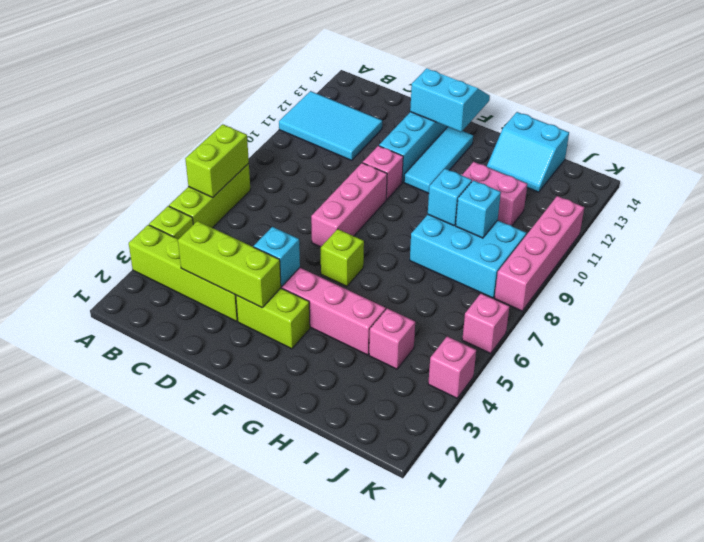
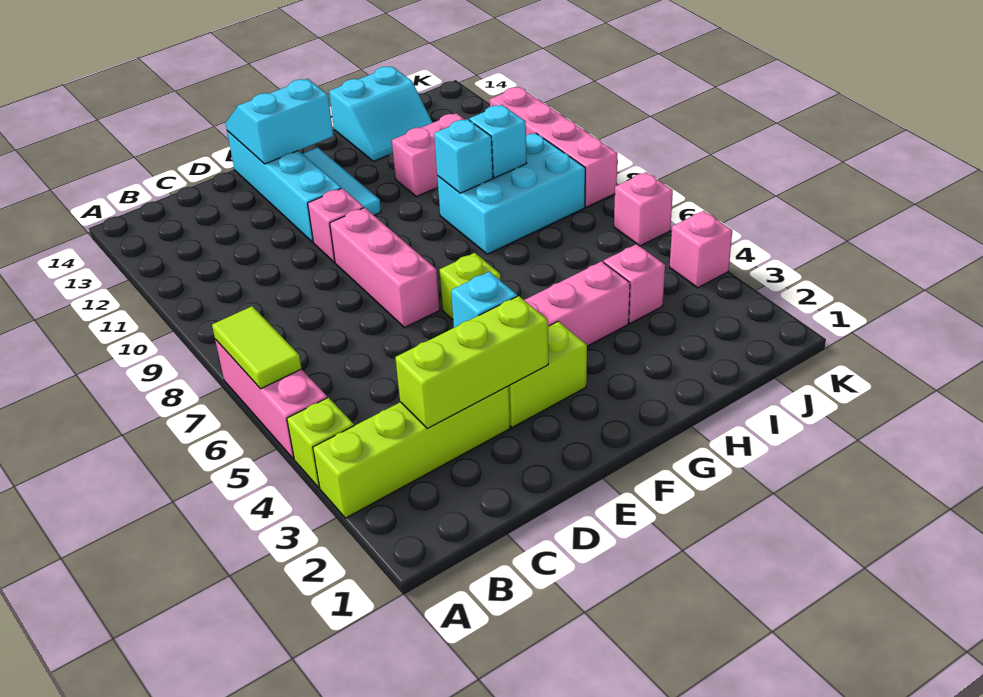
lime 1x3 brick [169,164,250,228] -> pink 1x3 brick [215,339,327,459]
lime 1x2 brick [185,124,249,197] -> lime 1x2 tile [212,306,302,389]
cyan 2x3 tile [279,91,382,160] -> none

